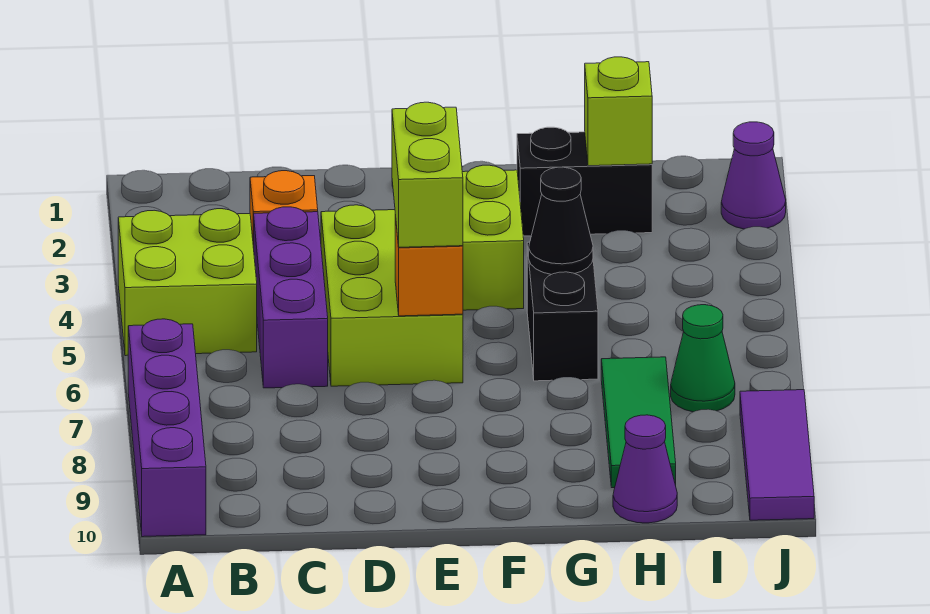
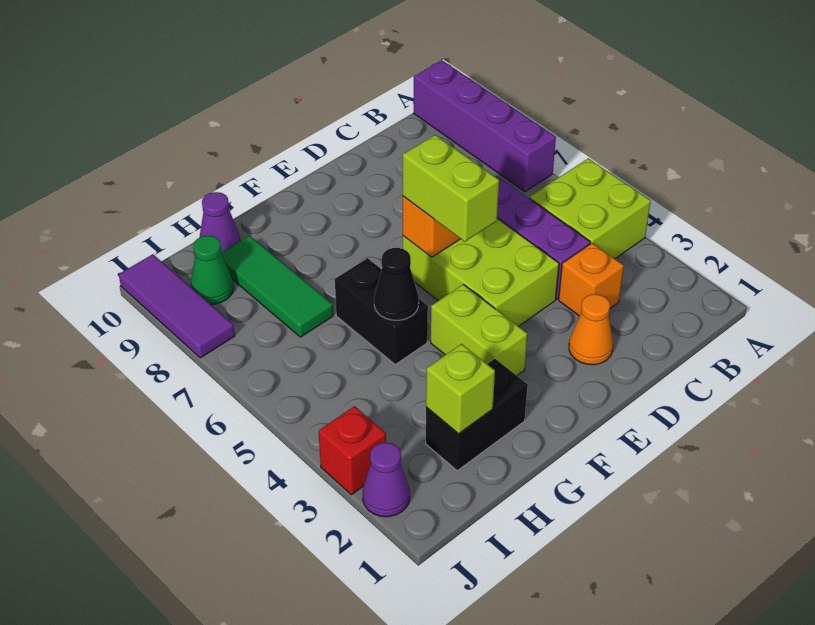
none -> orange 1x1 cone [569,294,613,365]
green 1x1 cone [671,305,735,412] -> green 1x1 cone moved to [191,236,234,304]
none -> red 1x1 brick [319,406,386,495]

